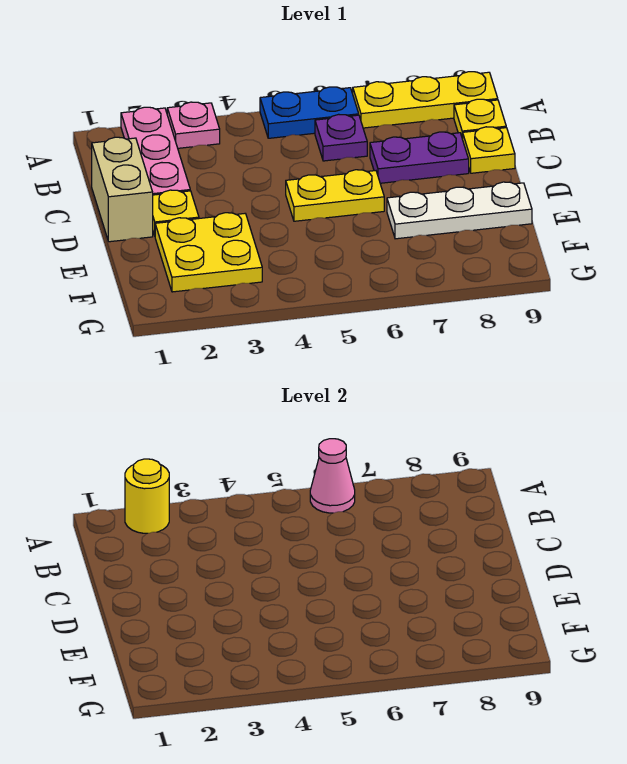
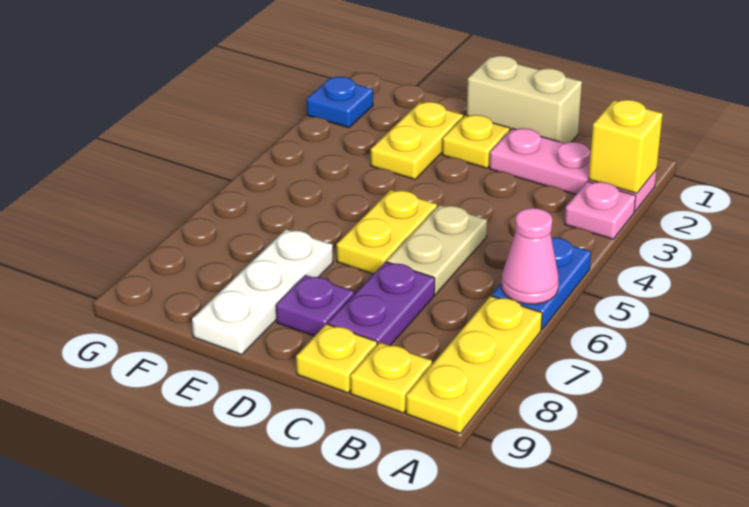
yellow 1x1 round brick [125,459,169,533] -> yellow 1x1 brick [589,100,663,193]
purple 1x1 plate [315,114,367,161] -> purple 1x1 plate moved to [276,275,354,336]
none -> tan 1x2 plate [387,205,487,294]
yellow 2x2 plate [155,213,262,292] -> yellow 1x2 plate [371,102,463,179]
none -> blue 1x1 plate [307,77,373,128]

